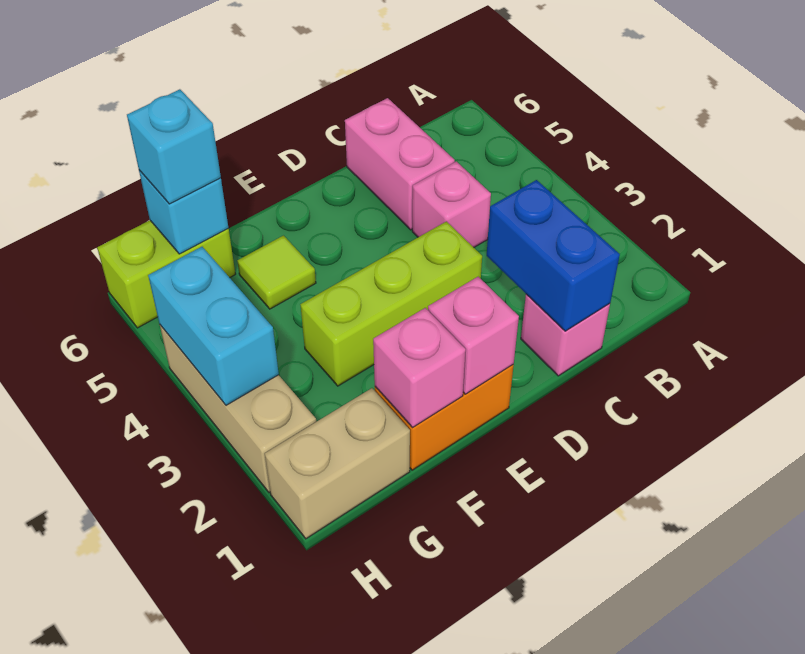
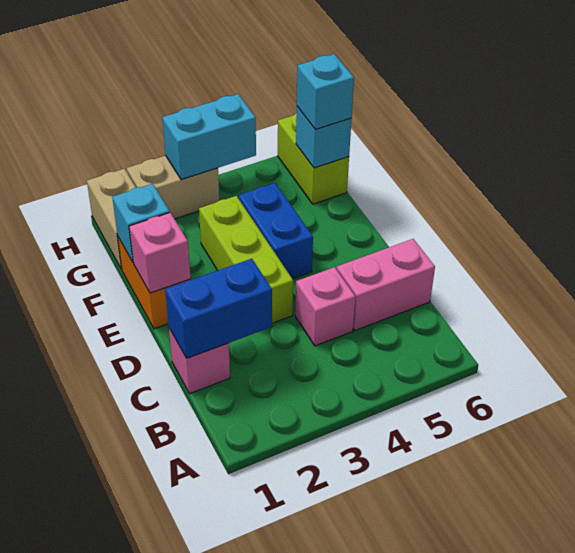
none -> blue 1x2 brick [238,183,313,279]
pink 1x1 brick [373,308,466,428] -> cyan 1x1 brick [112,184,170,262]
lime 1x1 tile [237,236,316,309] -> none
tan 1x3 brick [160,325,316,493] -> tan 1x2 brick [127,156,219,219]

